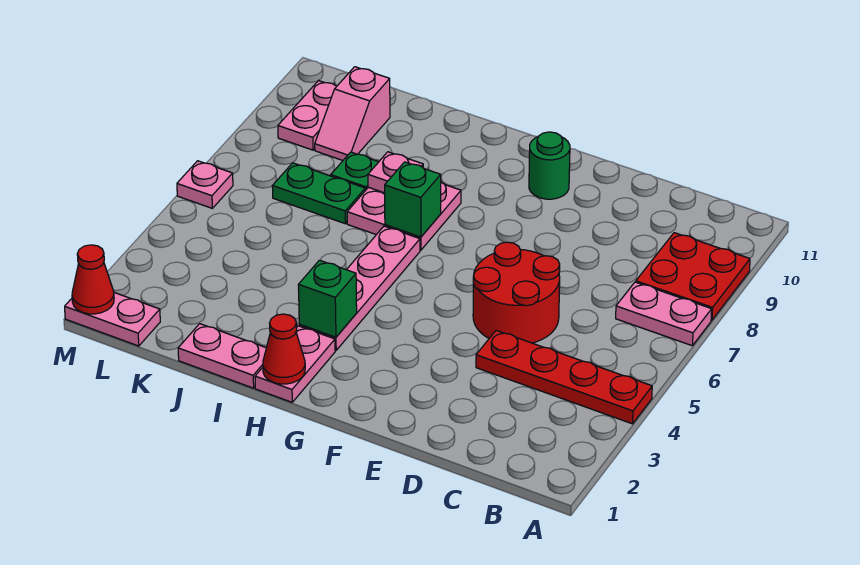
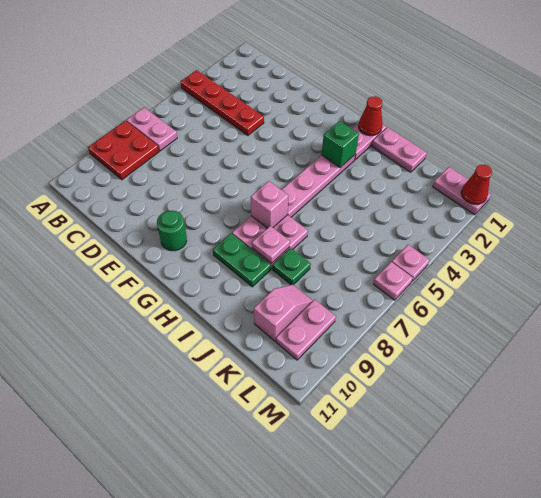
red 2x2 round brick [473,242,560,343] -> none
green 1x1 brick [385,162,441,237] -> pink 1x1 brick [251,181,288,228]
green 1x2 plate [272,163,365,224] -> green 1x2 plate moved to [213,233,271,287]
none -> pink 1x1 plate [392,245,429,281]

